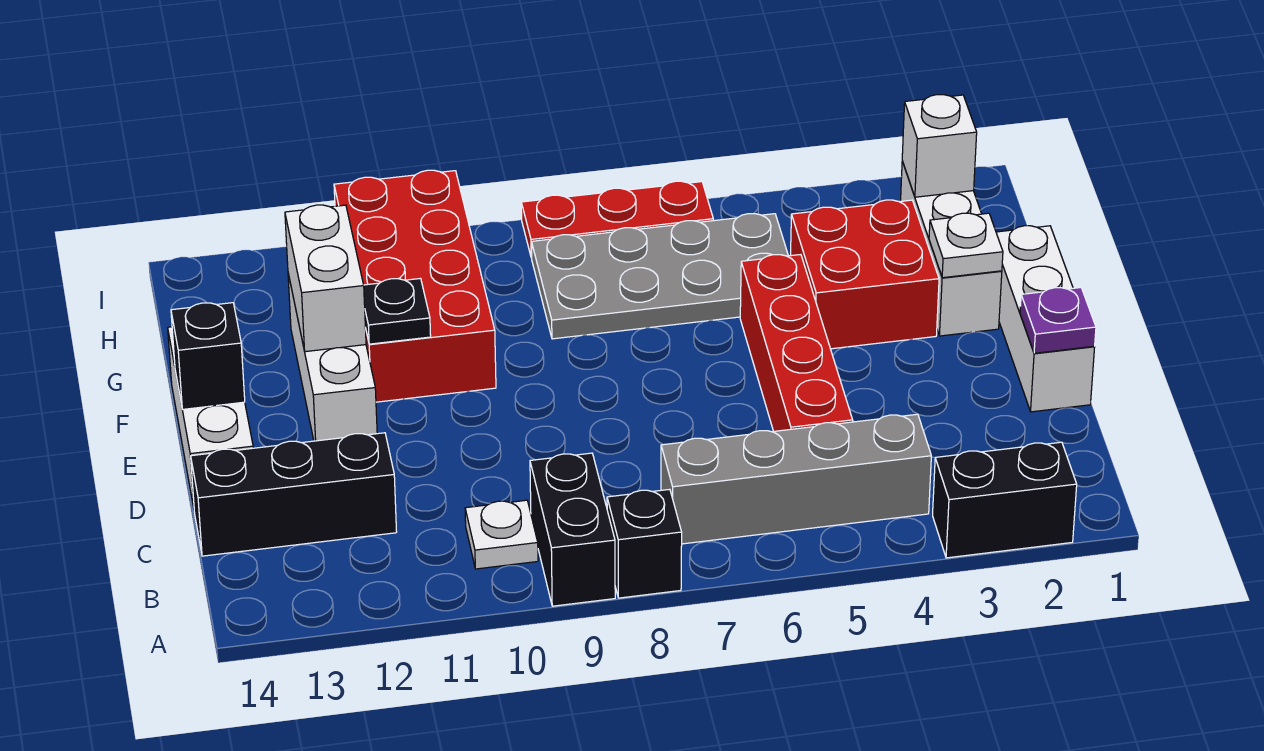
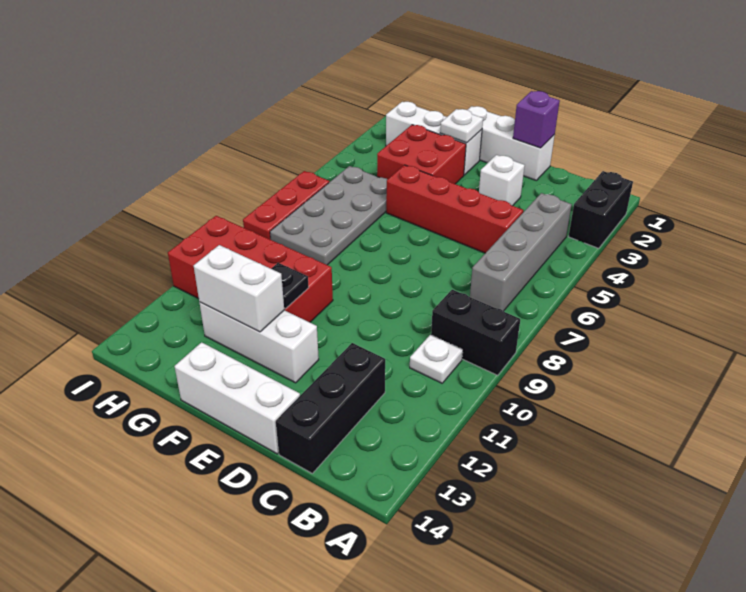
black 1x1 brick [607,489,682,598] -> none
purple 1x1 plate [1020,288,1096,353] -> purple 1x1 brick [513,91,560,148]
black 1x1 brick [171,303,245,410] -> none
white 1x1 brick [902,95,977,197] -> white 1x1 brick moved to [479,155,525,206]

